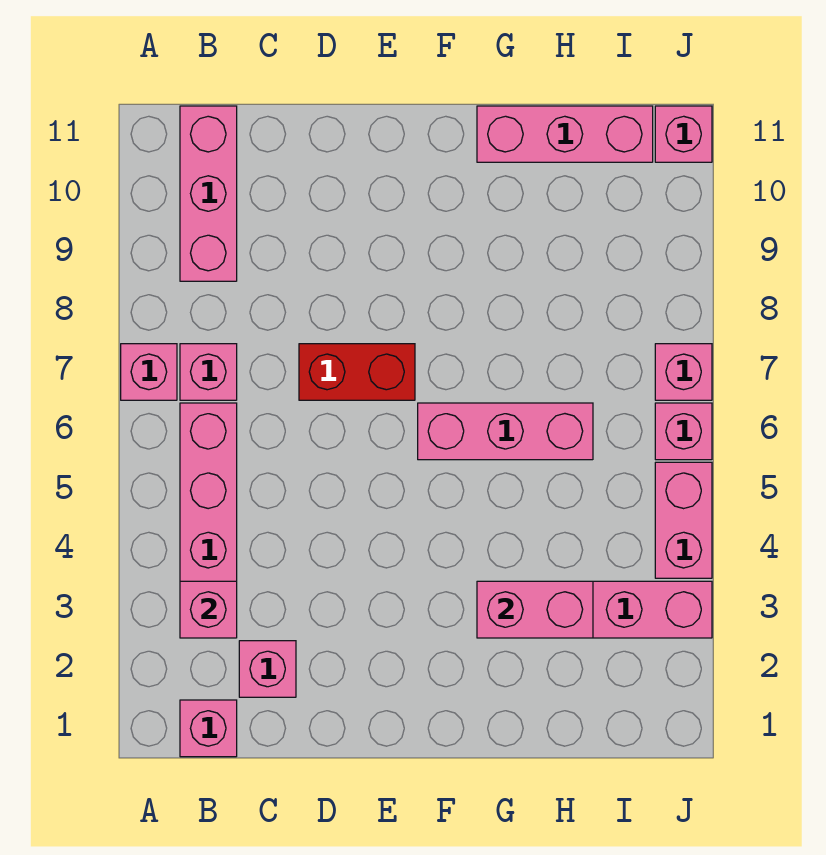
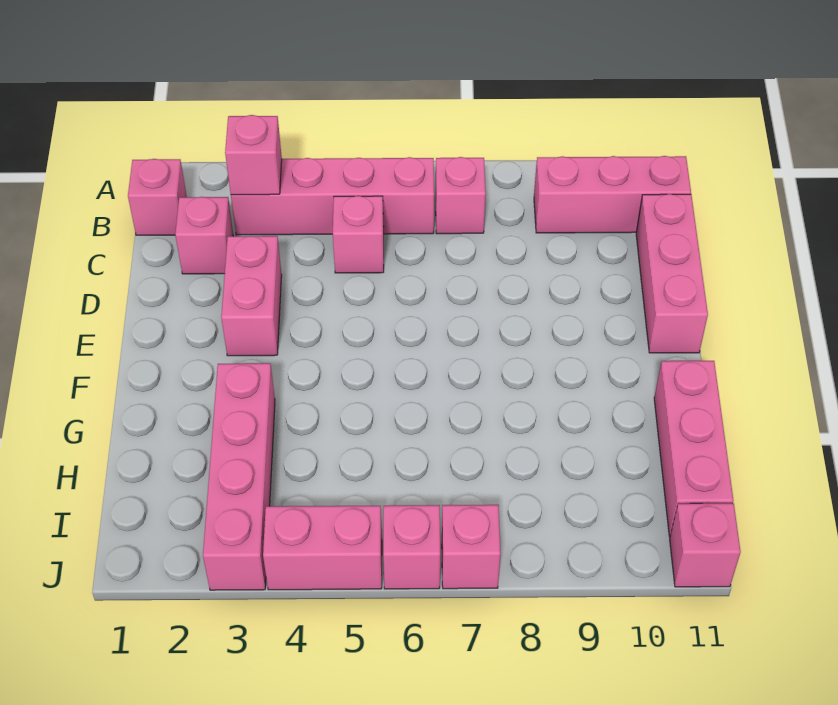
pink 1x1 brick [121,344,177,400] -> pink 1x1 brick moved to [333,196,384,273]
red 1x2 brick [299,344,415,400] -> none
pink 1x3 brick [418,403,593,460] -> pink 1x3 brick moved to [636,194,708,353]
pink 1x2 brick [477,581,593,638] -> pink 1x2 brick moved to [221,236,282,356]

